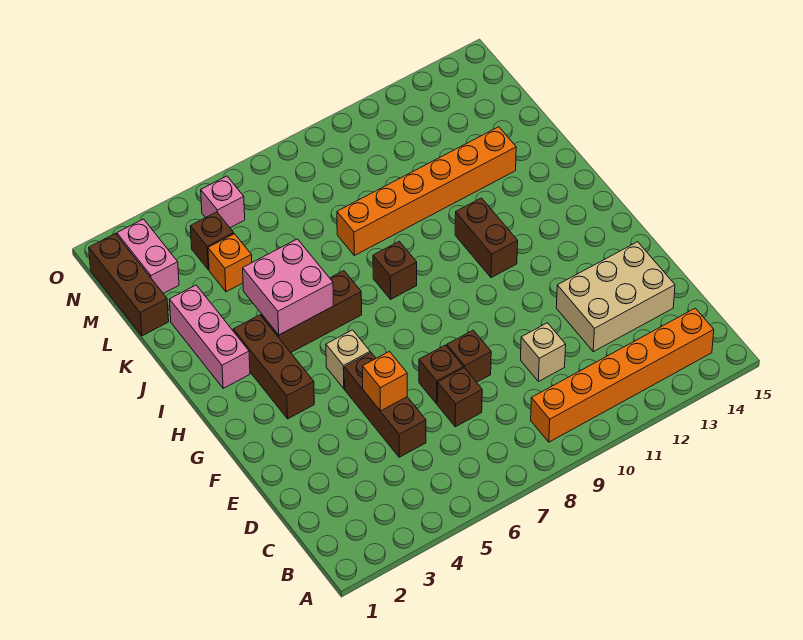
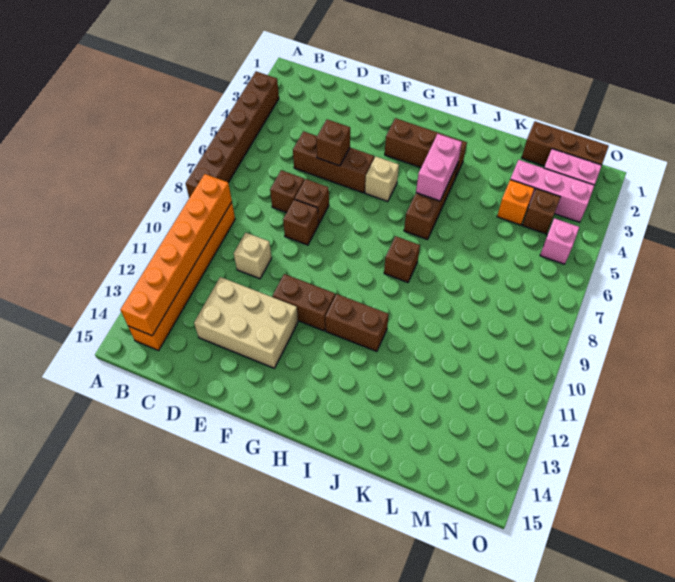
none -> brown 1x6 brick [186,72,279,198]
tan 2x3 brick [556,242,675,352] -> tan 2x3 brick turned to [194,277,298,368]
orange 1x1 brick [363,351,407,411] -> brown 1x1 brick [316,119,350,166]
none -> brown 1x2 brick [272,274,335,331]
pink 1x3 brick [169,285,250,388] -> pink 1x3 brick moved to [510,160,595,222]
pink 2x2 brick [243,239,333,335] -> pink 1x2 brick [416,134,462,201]
orange 1x6 brick [337,127,516,256] -> orange 1x6 brick moved to [120,174,232,336]

